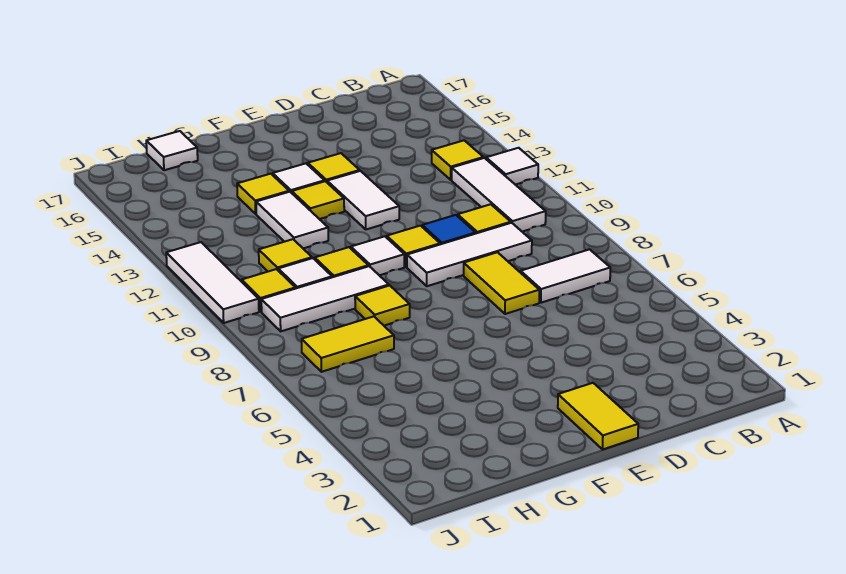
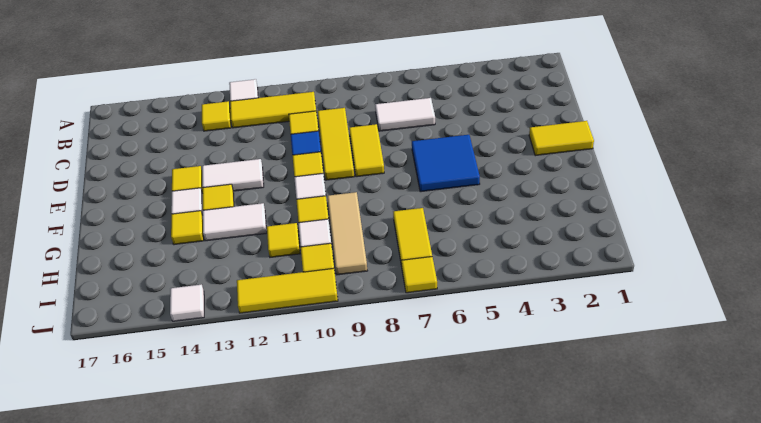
white 1x2 tile [521,249,610,303] -> white 1x2 tile turned to [375,98,435,131]
white 1x3 tile [452,158,546,232] -> yellow 1x3 tile [230,92,316,128]
white 1x3 tile [407,223,532,286] -> yellow 1x3 tile [318,108,354,180]
yellow 1x2 tile [464,252,539,314] -> yellow 1x2 tile turned to [349,124,384,177]
none -> blue 2x2 tile [412,135,480,192]
yellow 1x1 tile [355,285,410,326] -> yellow 1x1 tile moved to [401,257,437,293]
white 1x3 tile [261,266,389,331] -> tan 1x3 tile [327,192,367,275]
white 1x1 tile [146,131,198,170] -> white 1x1 tile moved to [170,285,204,321]
white 1x3 tile [166,242,259,323] -> yellow 1x3 tile [237,268,338,313]

